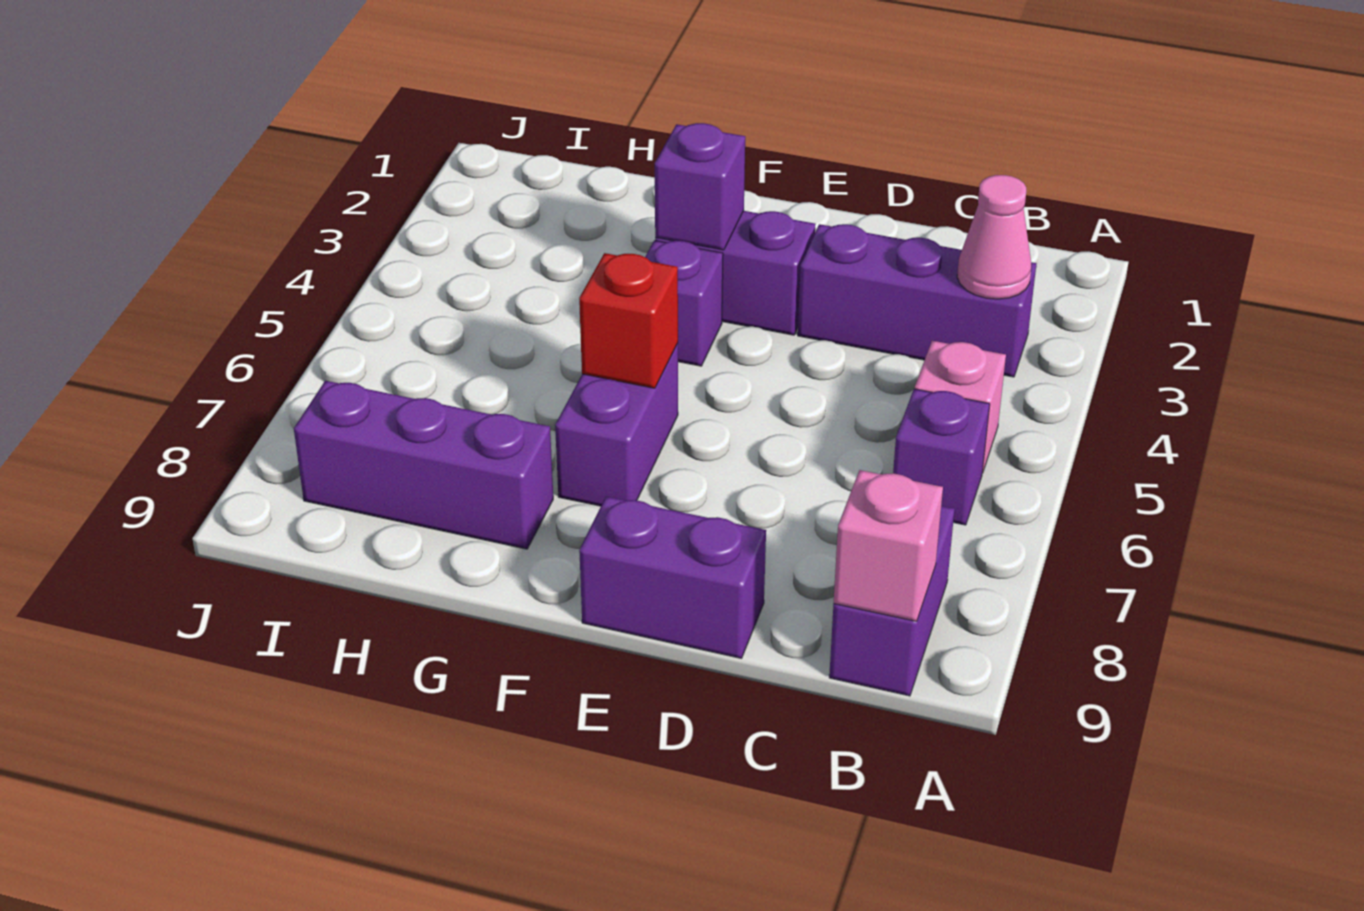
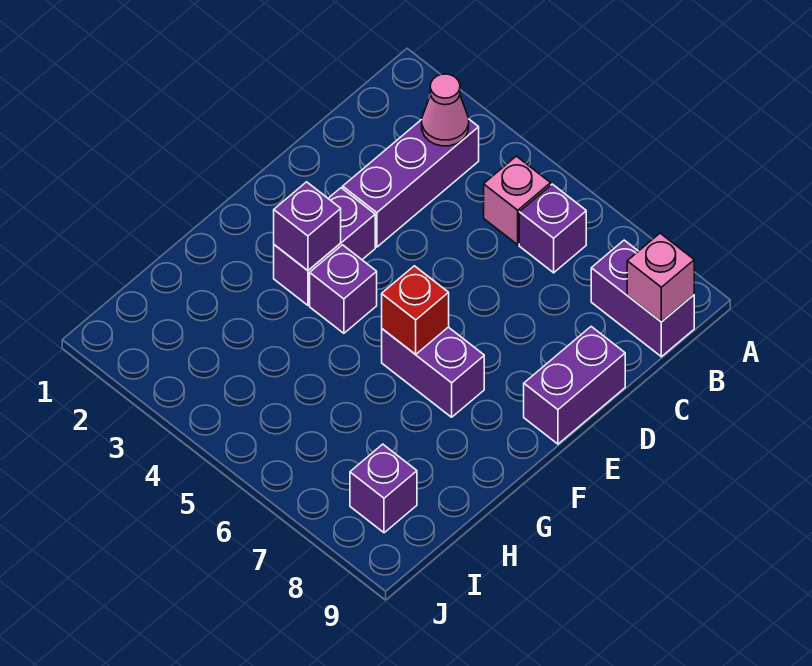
purple 1x3 brick [294,381,553,549] -> purple 1x1 brick [350,444,417,533]

